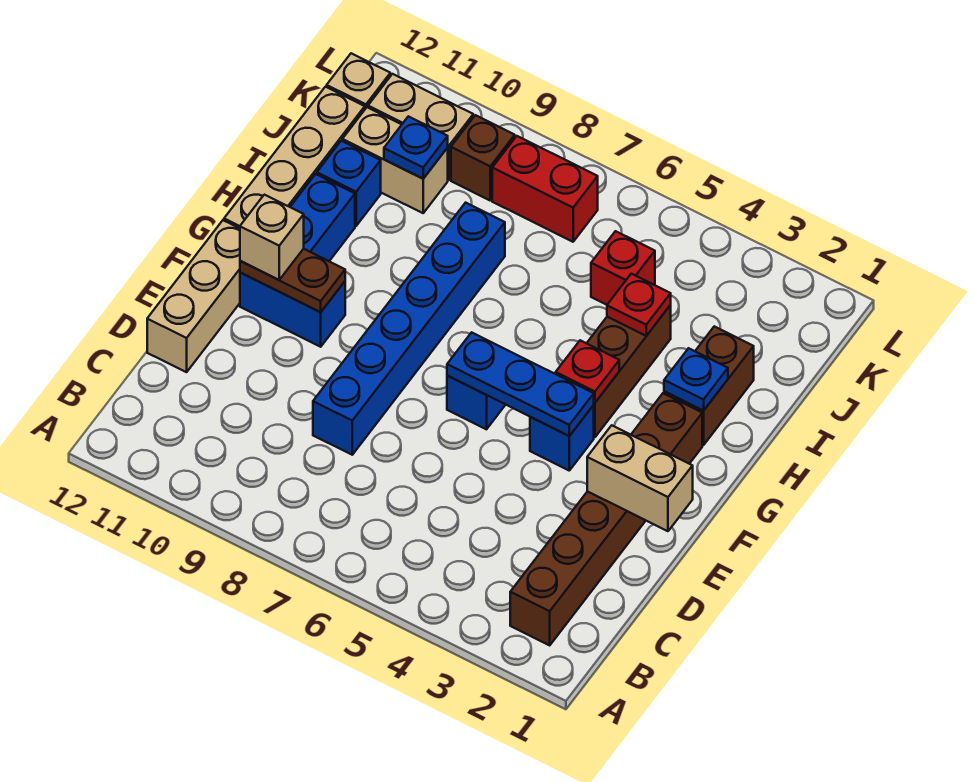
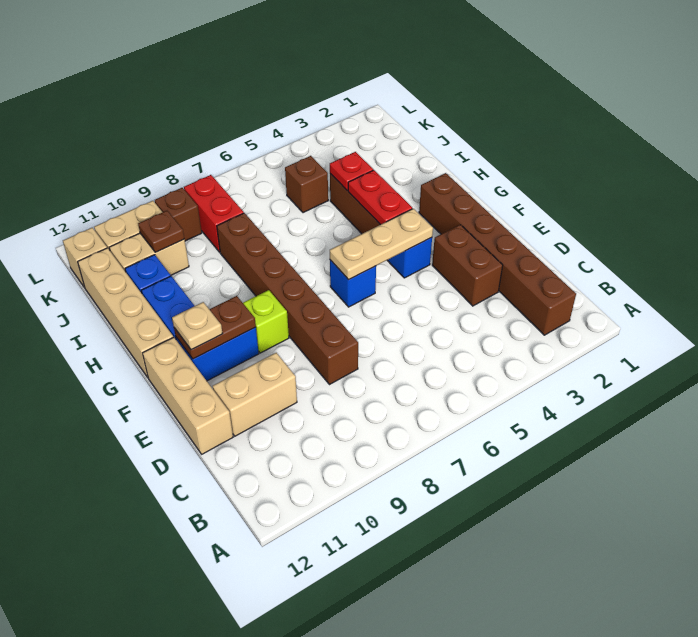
blue 1x6 brick [313,203,505,455] -> brown 1x6 brick [217,213,358,385]
tan 1x2 brick [587,425,693,531] -> tan 1x2 brick moved to [213,353,297,436]
blue 1x3 plate [447,332,594,436] -> tan 1x3 plate [330,209,433,280]
none -> lime 1x1 brick [243,290,289,353]
tan 1x1 brick [240,195,304,280] -> tan 1x1 plate [172,302,223,350]
red 1x1 plate [556,340,619,403] -> red 1x2 plate [348,170,412,225]
brown 1x2 brick [664,326,754,445] -> brown 1x2 brick moved to [432,225,503,306]
blue 1x1 plate [664,348,728,411] -> none
red 1x1 brick [591,231,655,305] -> brown 1x1 brick [285,156,328,213]
blue 1x1 plate [384,116,448,179] -> brown 1x1 plate [138,211,184,252]
red 1x2 brick [492,136,598,242] -> red 1x2 brick turned to [184,175,244,252]

